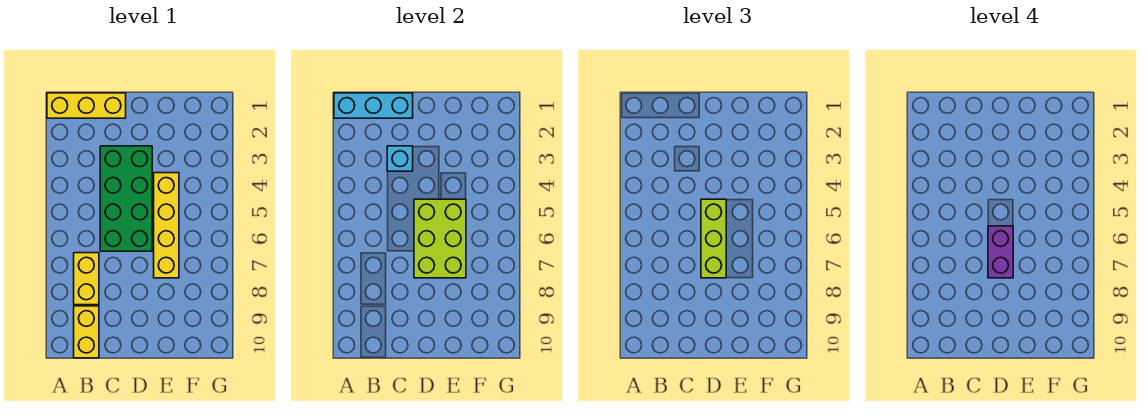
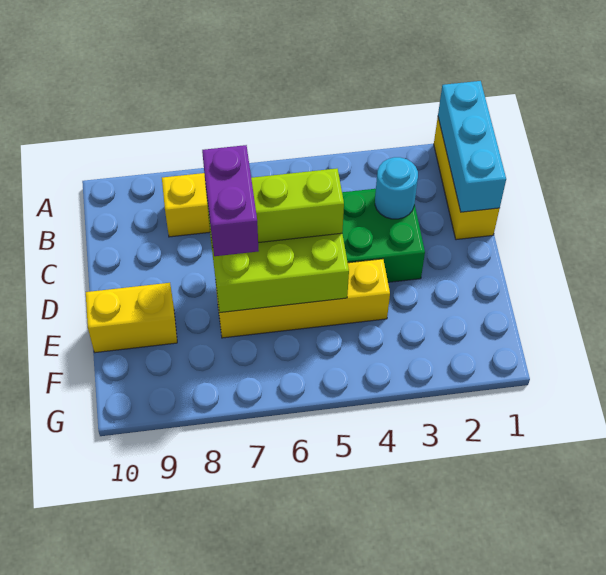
yellow 1x2 brick [74,306,99,358] -> yellow 1x2 brick moved to [86,283,177,353]
cyan 1x1 brick [387,146,413,171] -> cyan 1x1 round brick [375,157,418,219]
purple 1x2 brick [988,226,1013,278] -> purple 1x2 brick turned to [202,145,259,256]

